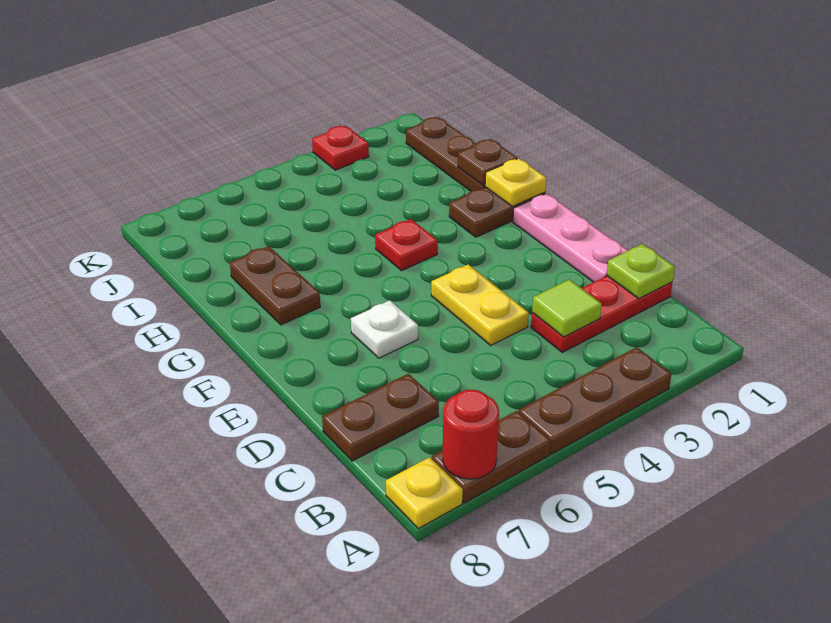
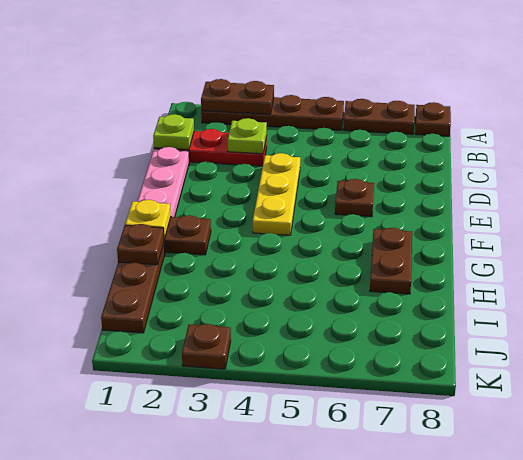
brown 1x3 plate [519,347,671,454] -> brown 1x4 plate [201,95,344,130]
red 1x1 round brick [443,390,499,479] -> none
yellow 1x1 plate [386,457,463,529] -> brown 1x1 plate [415,102,451,136]
lime 1x1 tile [532,279,602,337] -> lime 1x1 plate [228,118,267,154]
brown 1x2 plate [322,374,439,461] -> brown 1x2 plate moved to [201,79,274,114]
yellow 1x2 plate [431,265,529,345] -> yellow 1x3 plate [253,153,300,235]
white 1x1 plate [351,300,418,358] -> brown 1x1 plate [335,179,374,217]
red 1x1 plate [375,219,438,271] -> none
red 1x1 plate [312,126,369,170] -> brown 1x1 plate [182,324,231,369]

